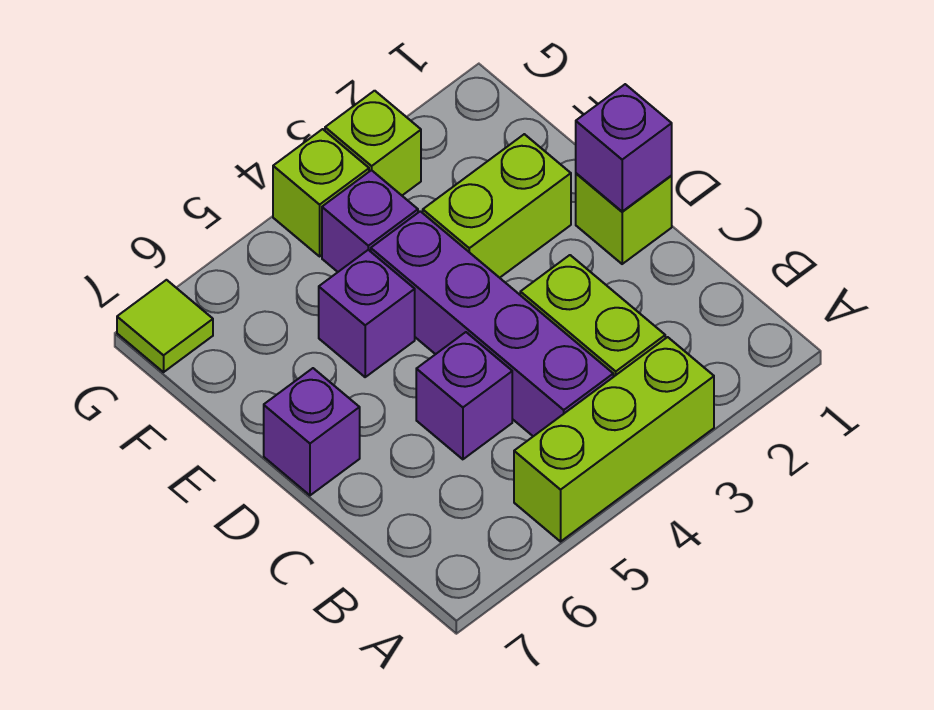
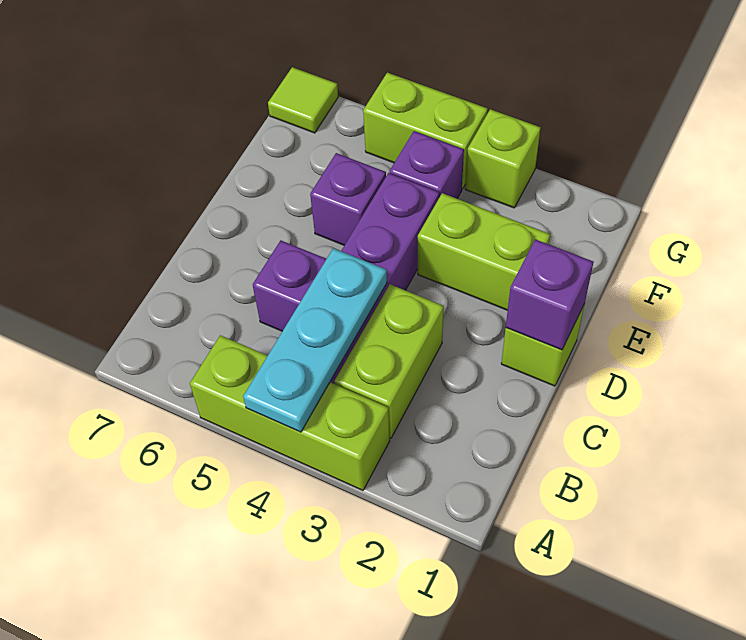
none -> cyan 1x3 plate [243,248,387,432]
purple 1x1 brick [264,368,360,495] -> none
lime 1x1 brick [273,129,369,256] -> lime 1x2 brick [363,73,487,189]

